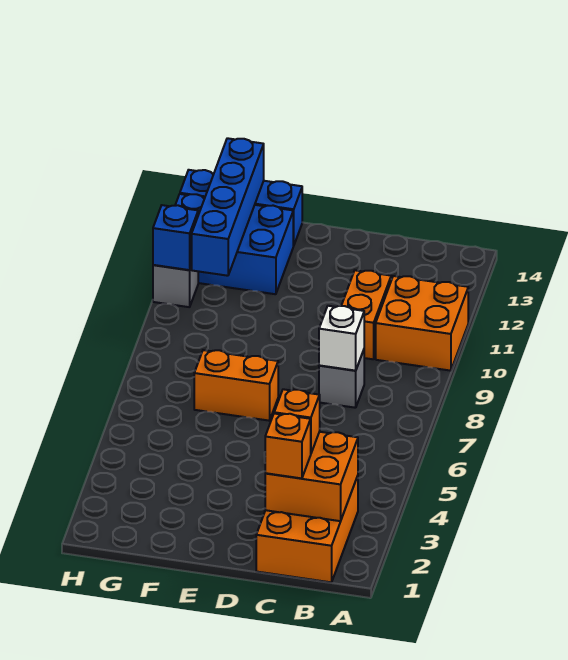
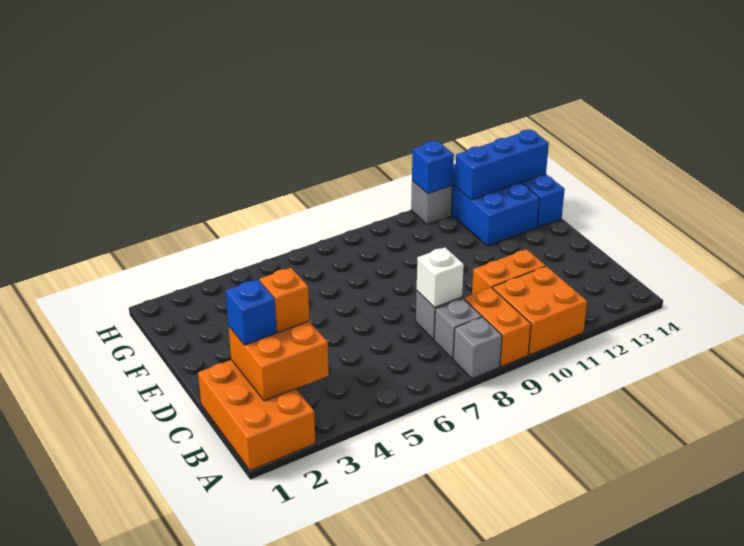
none -> grey 1x1 brick [453,317,502,379]
orange 2x3 brick [256,476,358,582] -> orange 2x3 brick turned to [198,360,315,471]
none -> grey 1x1 brick [434,298,482,359]
orange 1x1 brick [265,414,311,478] -> blue 1x1 brick [226,279,276,345]
orange 1x2 brick [194,350,278,421] -> orange 1x2 brick moved to [464,287,531,367]
blue 1x4 brick [192,138,264,276] -> blue 1x3 brick [455,130,549,200]

